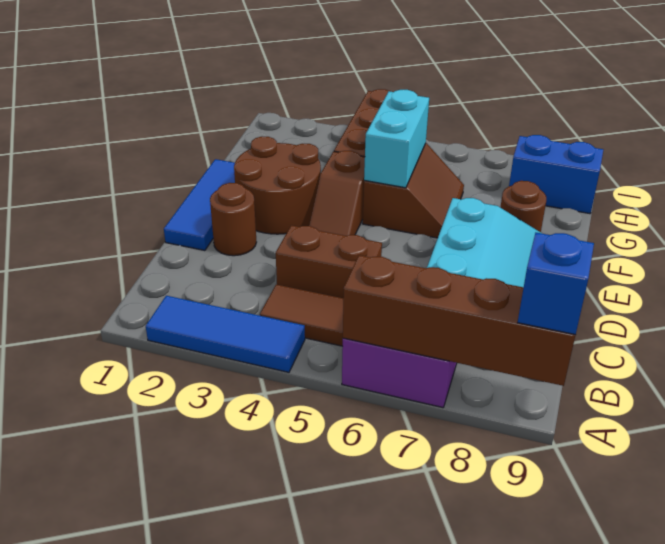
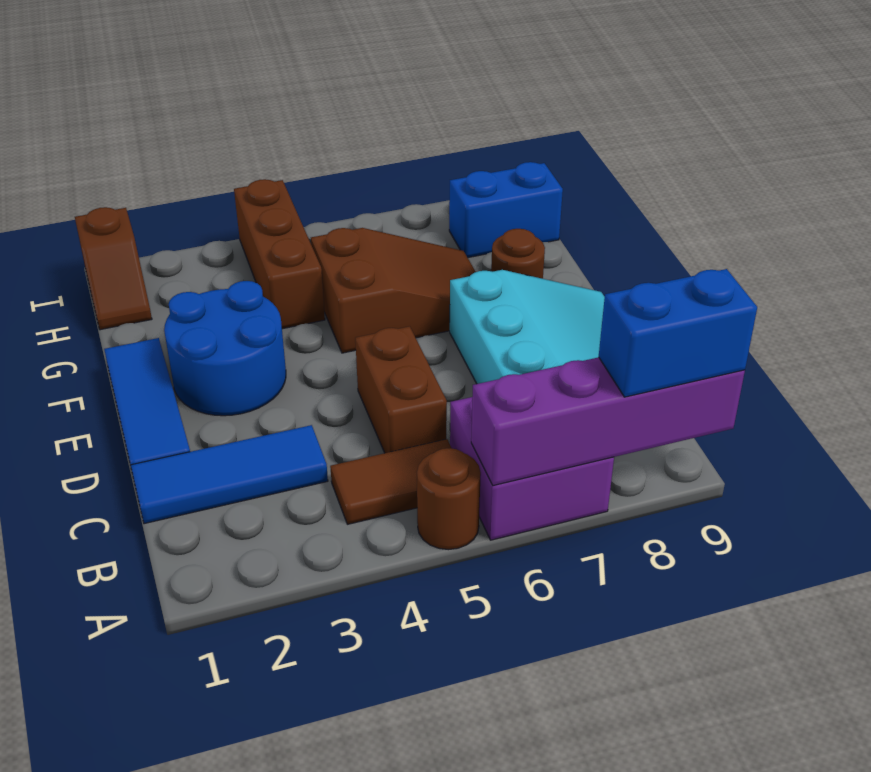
blue 1x3 tile [146,296,305,372] -> blue 1x3 tile moved to [131,425,328,524]
brown 1x4 brick [343,255,575,386] -> purple 1x4 brick [471,357,745,486]
blue 1x1 brick [518,233,594,335] -> blue 1x2 brick [599,269,757,397]
brown 1x2 brick [276,225,382,298] -> brown 1x2 brick turned to [355,326,447,453]
brown 1x1 round brick [210,183,256,256] -> brown 1x1 round brick moved to [417,448,481,550]
brown 2x2 round brick [234,137,321,234] -> blue 2x2 round brick [164,281,286,416]
brown 1x2 slope [309,151,365,236] -> brown 1x2 slope moved to [75,207,152,330]
brown 2x2 slope [363,143,464,238] -> brown 2x3 slope [311,228,476,353]
cyan 1x2 brick [364,90,429,188] -> none

